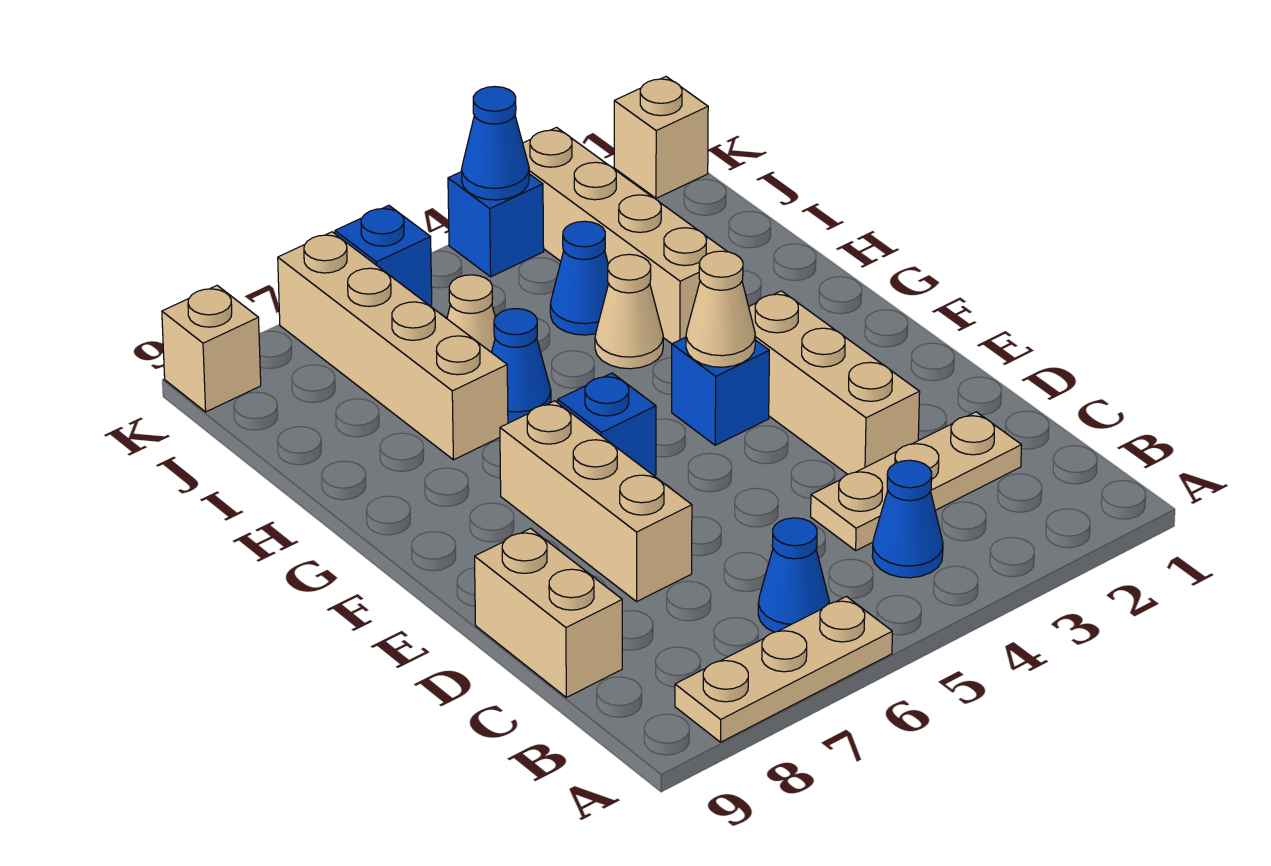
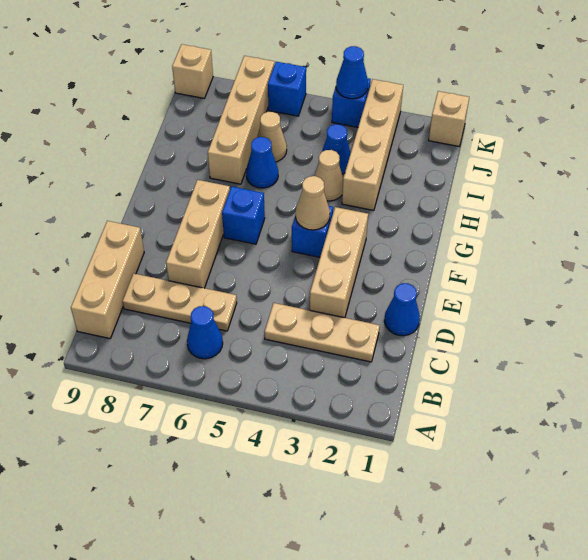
tan 1x3 plate [675,597,892,742] -> tan 1x3 plate moved to [122,273,237,331]
blue 1x1 cone [872,460,943,578] -> blue 1x1 cone moved to [384,283,420,336]
tan 1x2 brick [475,528,622,697] -> tan 1x3 brick [71,221,144,339]

